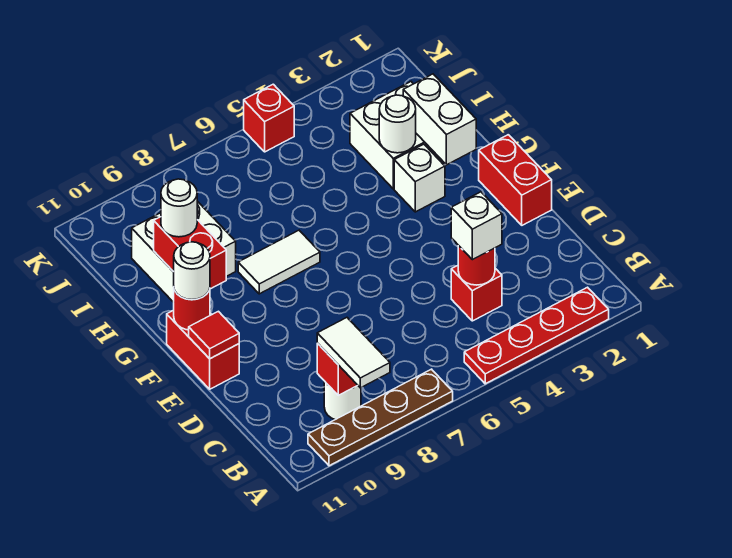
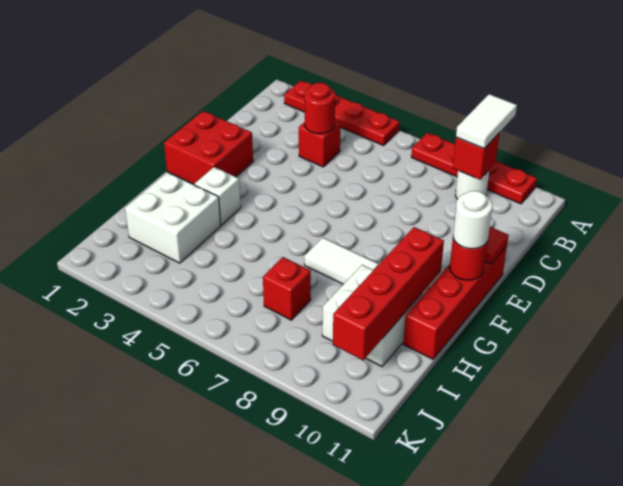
brown 1x4 plate [308,369,453,466] -> red 1x4 plate [411,133,537,204]
white 1x1 brick [451,192,502,260] -> none
red 1x2 brick [479,135,552,225] -> red 2x2 brick [164,111,253,184]
red 1x2 brick [167,310,239,389] -> red 1x4 brick [403,246,507,359]
white 1x2 brick [403,74,476,165] -> none
red 1x2 brick [154,217,226,289] -> red 1x4 brick [333,227,444,360]
white 1x1 round brick [379,95,416,153] -> none
white 1x1 round brick [161,179,197,237] -> none
red 1x1 brick [244,84,294,152] -> red 1x1 brick moved to [263,257,311,320]

